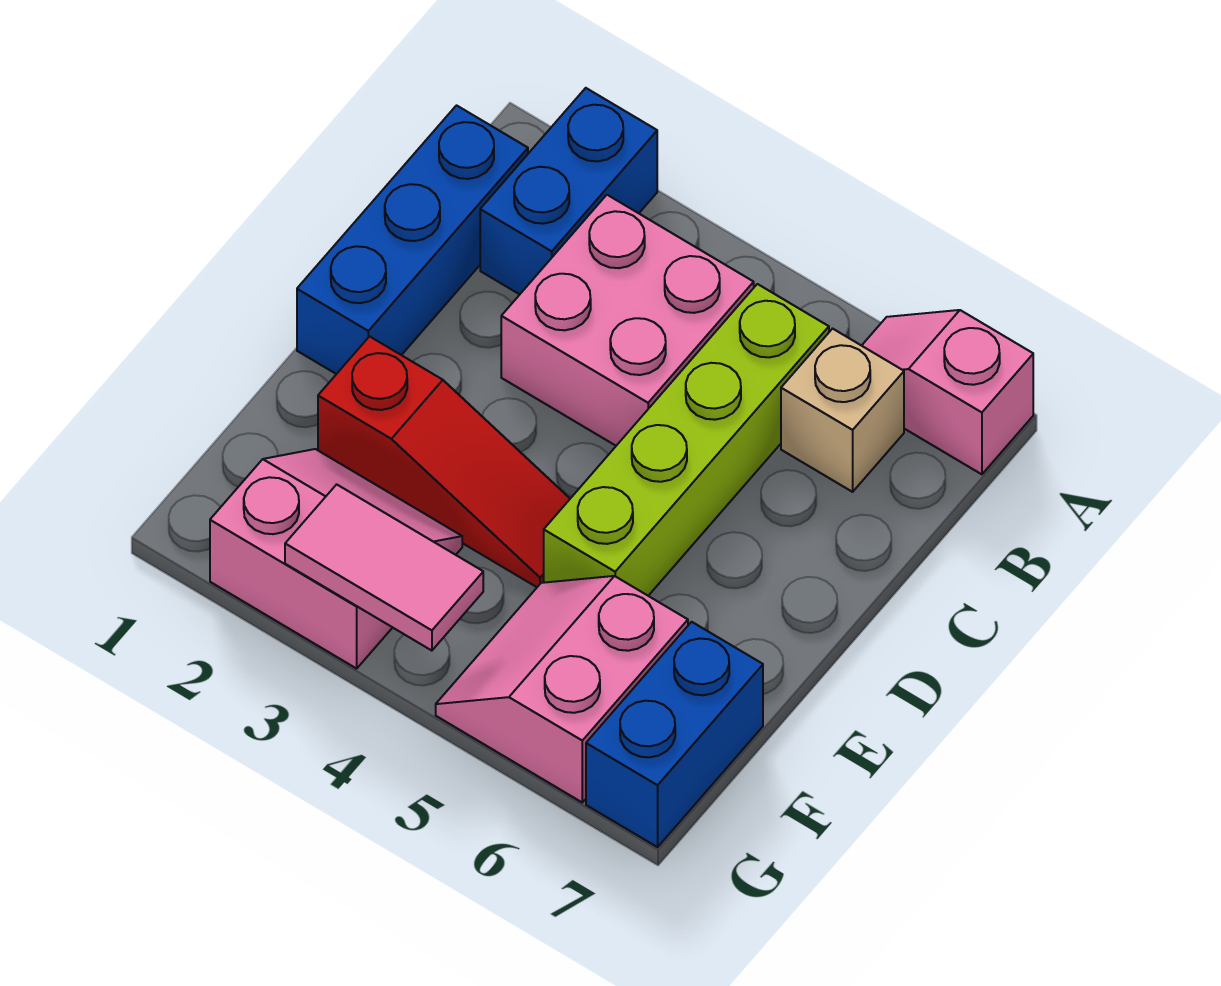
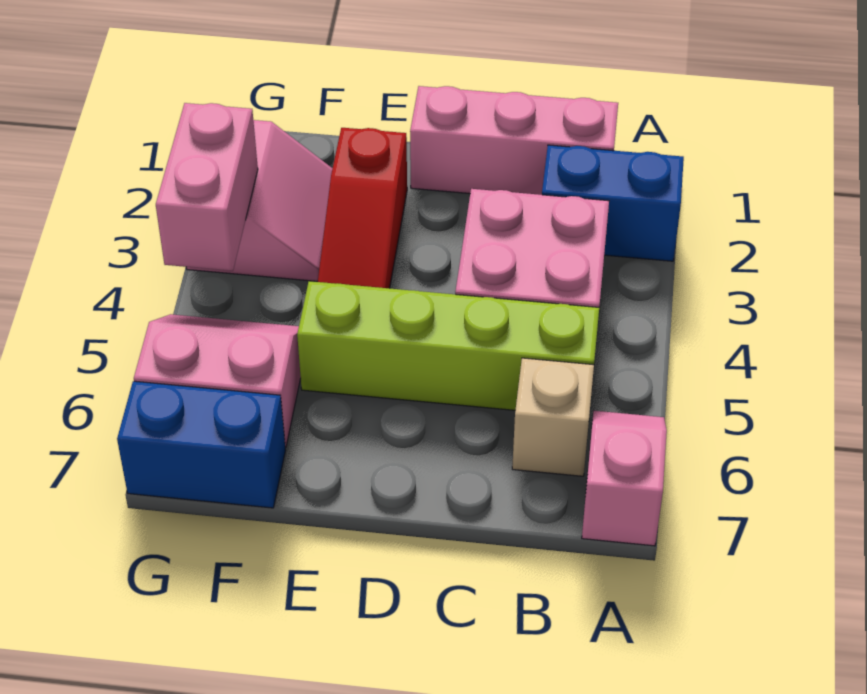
blue 1x3 brick [297,105,528,374] -> pink 1x3 brick [410,86,618,195]
pink 1x2 tile [285,484,483,651] -> pink 1x2 brick [156,103,258,271]

